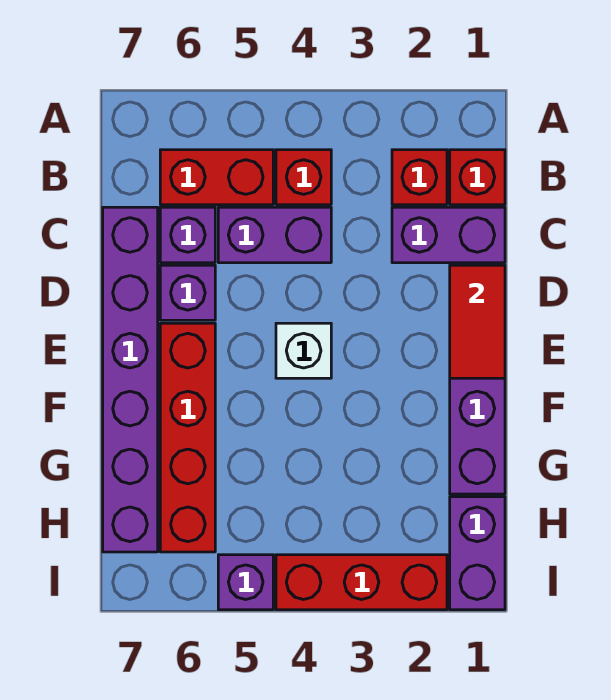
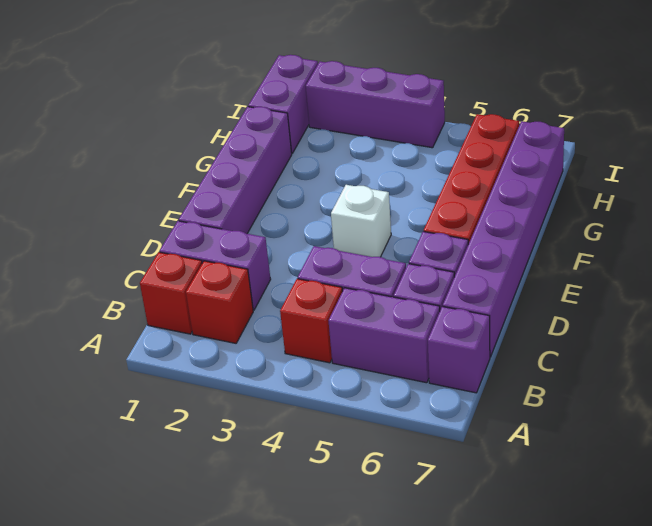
red 1x2 brick [160,150,273,205] -> purple 1x2 brick [328,288,440,383]
red 1x2 tile [450,265,505,378] -> none
red 1x3 brick [276,555,447,610] -> purple 1x3 brick [306,61,445,148]
purple 1x1 brick [218,555,273,610] -> purple 1x1 brick moved to [428,307,490,393]

